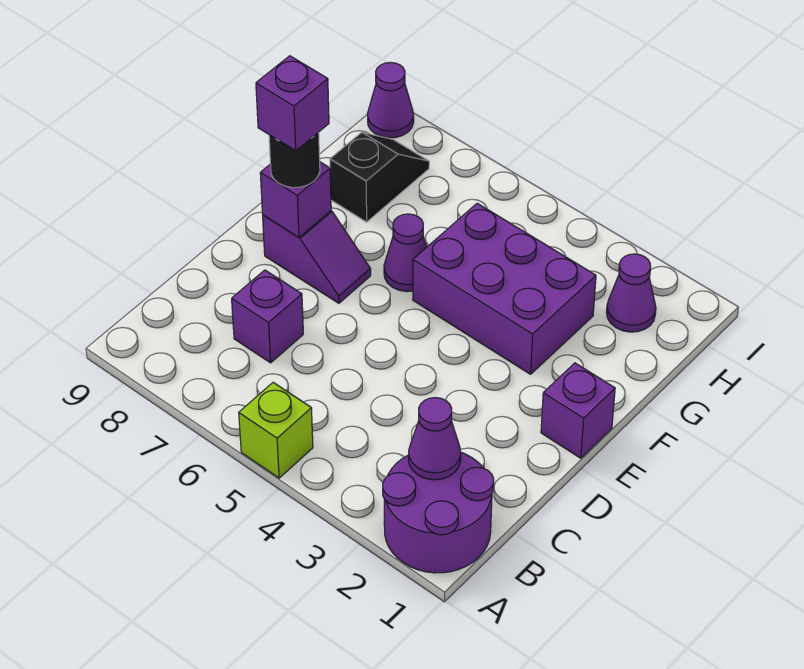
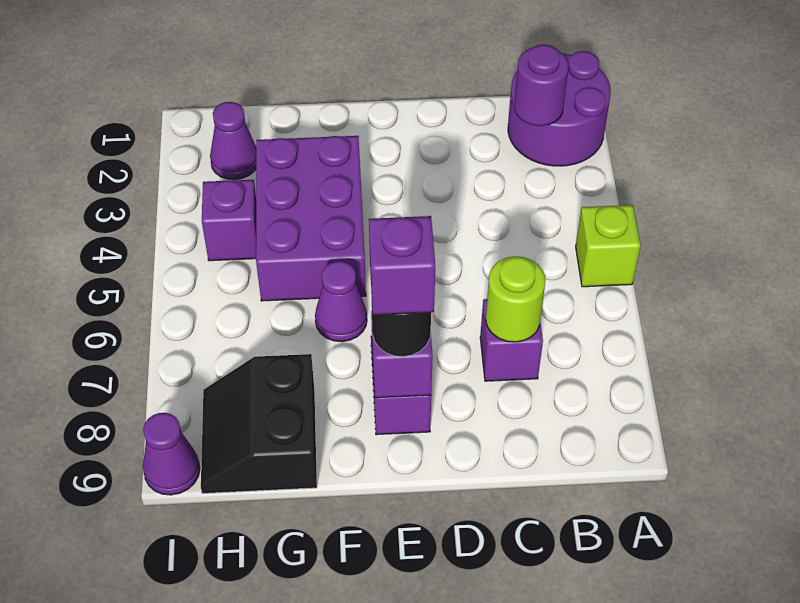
purple 1x1 cone [408,398,461,480] -> purple 1x1 round brick [514,45,569,126]
none -> lime 1x1 round brick [486,256,545,342]
purple 1x1 brick [541,363,615,458] -> purple 1x1 brick moved to [202,180,256,261]
black 1x2 slope [330,132,429,222] -> black 2x2 slope [201,354,317,493]

